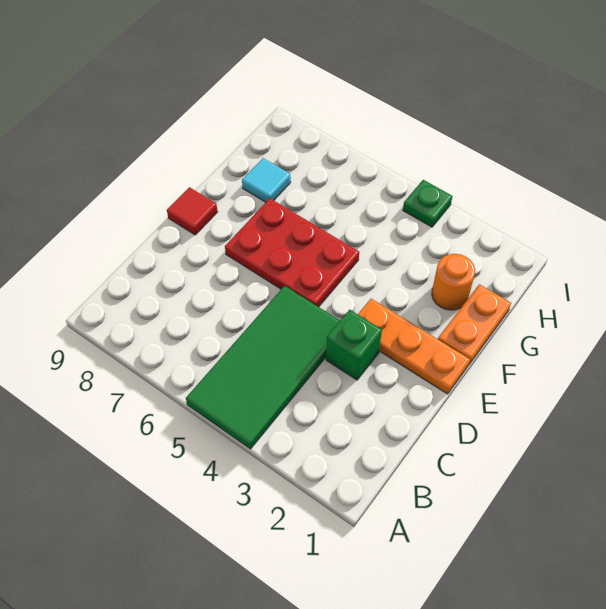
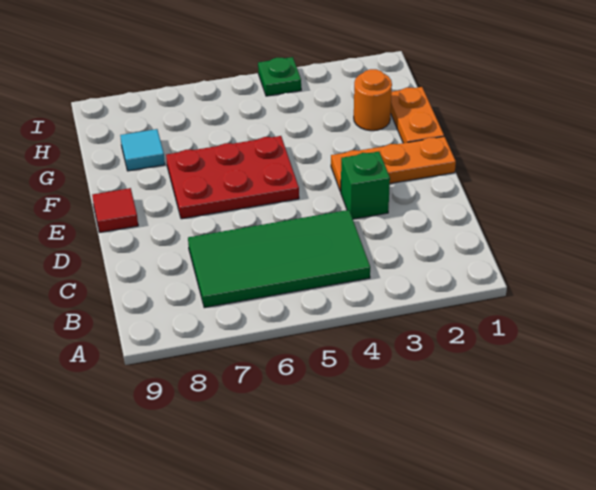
green 2x4 tile [186,286,340,449] -> green 2x4 tile turned to [188,210,370,308]

